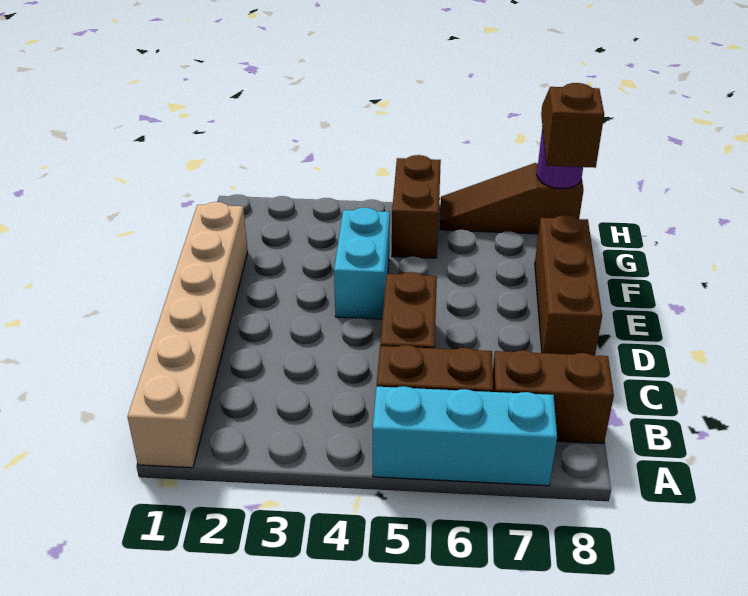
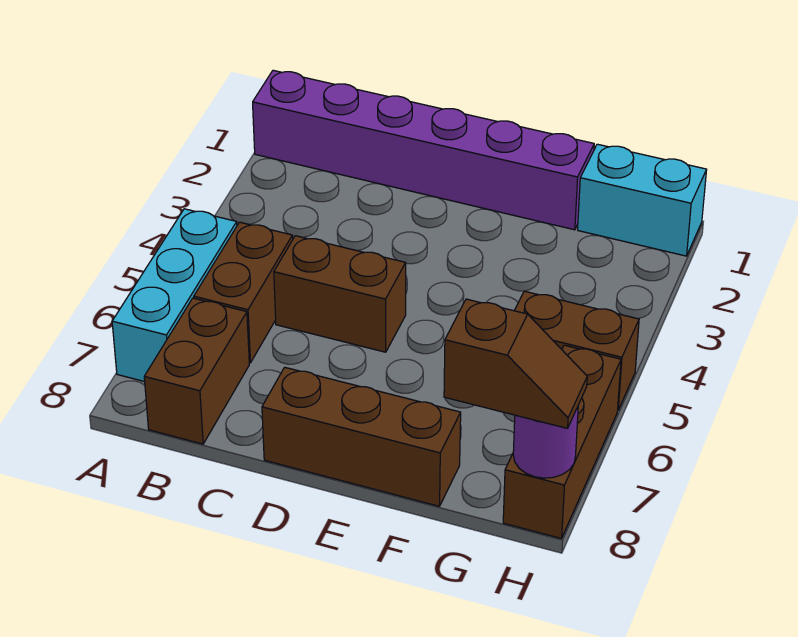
tan 1x6 brick [128,202,248,468] -> purple 1x6 brick [253,70,594,230]
cyan 1x2 brick [334,208,390,319] -> cyan 1x2 brick moved to [578,144,707,256]
brown 1x3 slope [440,163,584,234] -> brown 1x3 brick [503,345,621,538]

